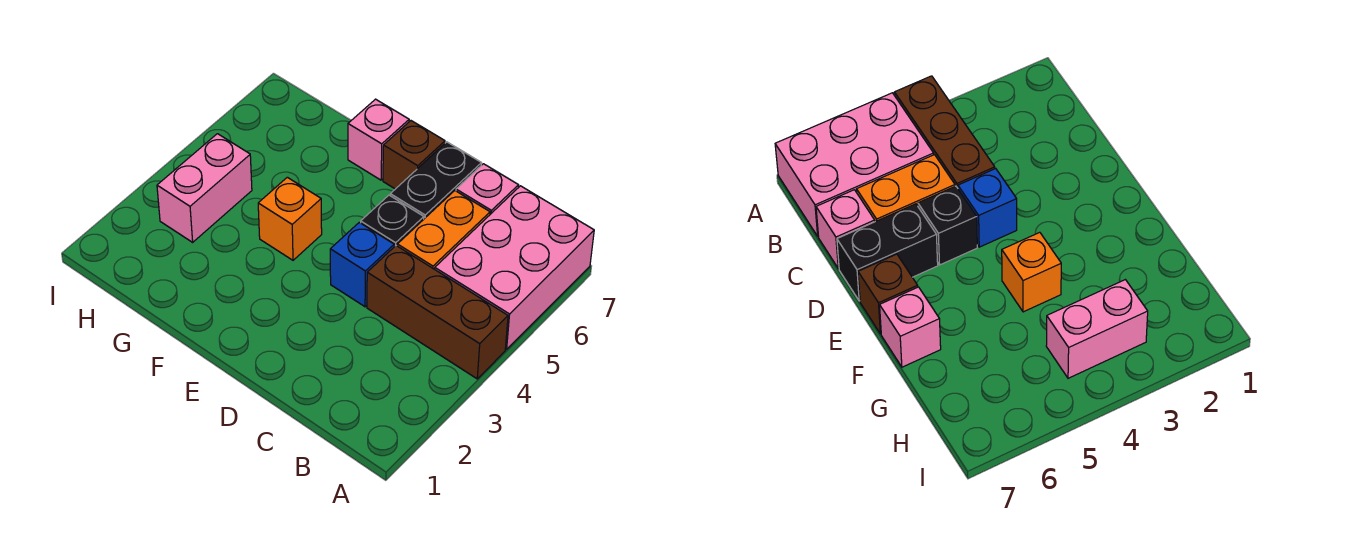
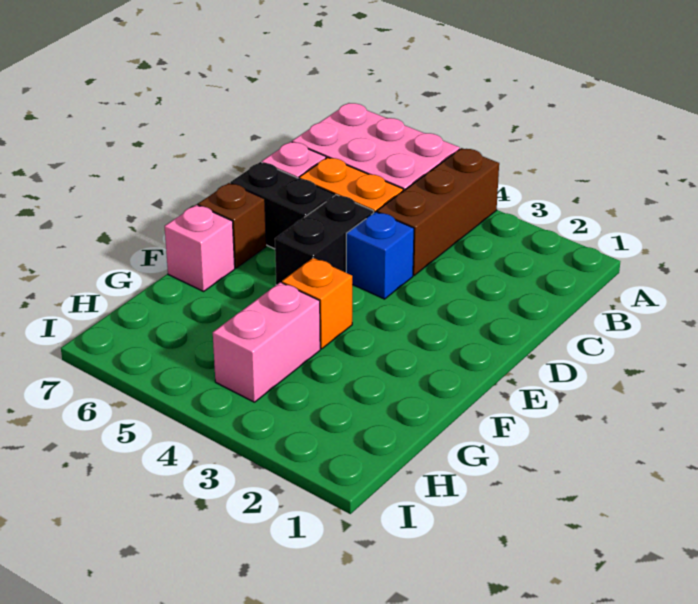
black 1x1 brick [361,195,424,247] -> black 1x2 brick [275,195,374,285]
pink 1x2 brick [157,134,252,242] -> pink 1x2 brick turned to [213,282,320,402]

